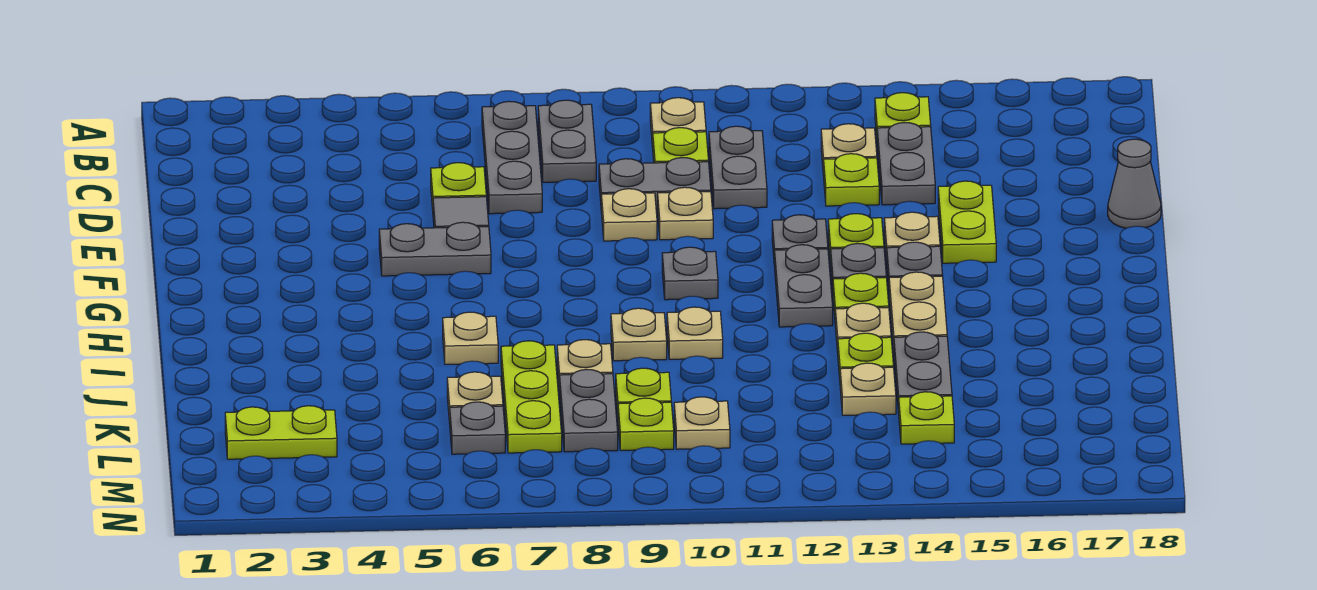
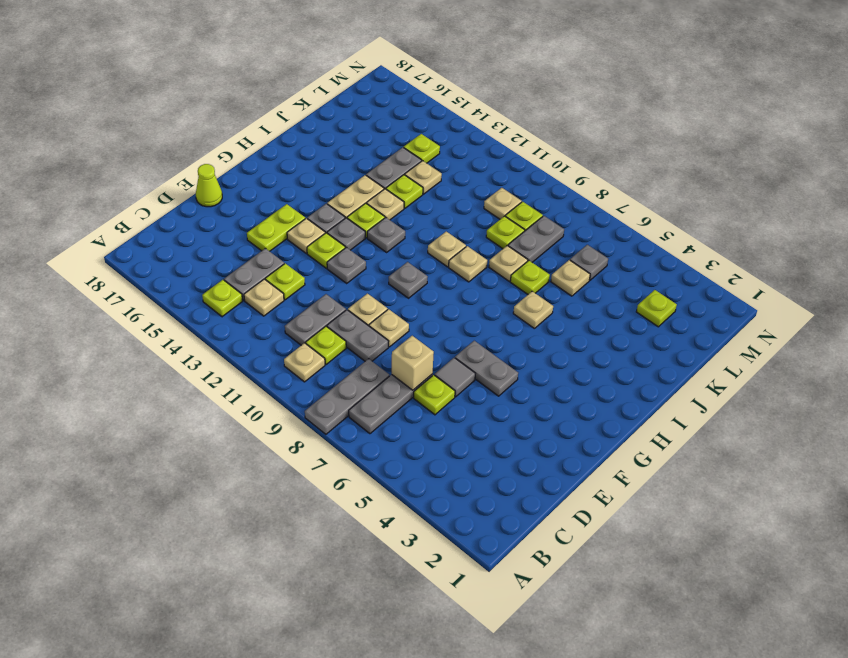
grey 1x2 plate [538,100,596,182] -> grey 1x3 plate [305,359,389,434]
none -> tan 1x1 brick [392,336,434,390]
grey 1x1 cone [1108,139,1161,228] -> lime 1x1 cone [196,164,222,207]
grey 1x2 plate [775,245,833,327] -> grey 1x1 plate [367,218,405,252]
lime 1x3 plate [501,341,562,453] -> lime 1x1 plate [510,261,550,294]
lime 1x2 plate [225,406,337,459] -> lime 1x1 plate [636,290,677,327]

